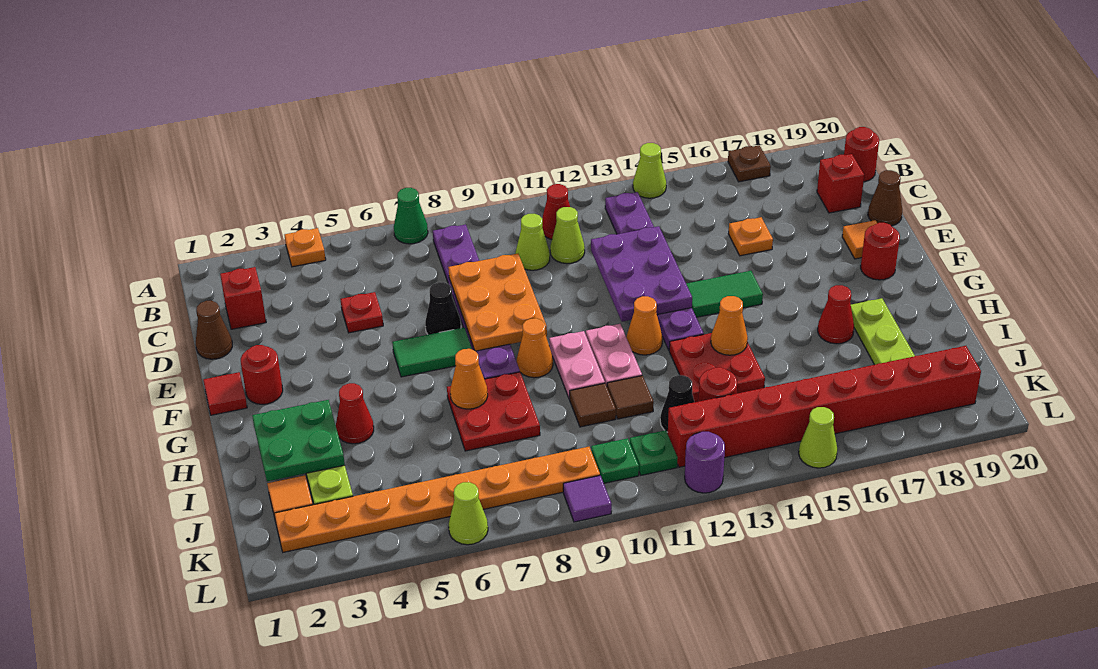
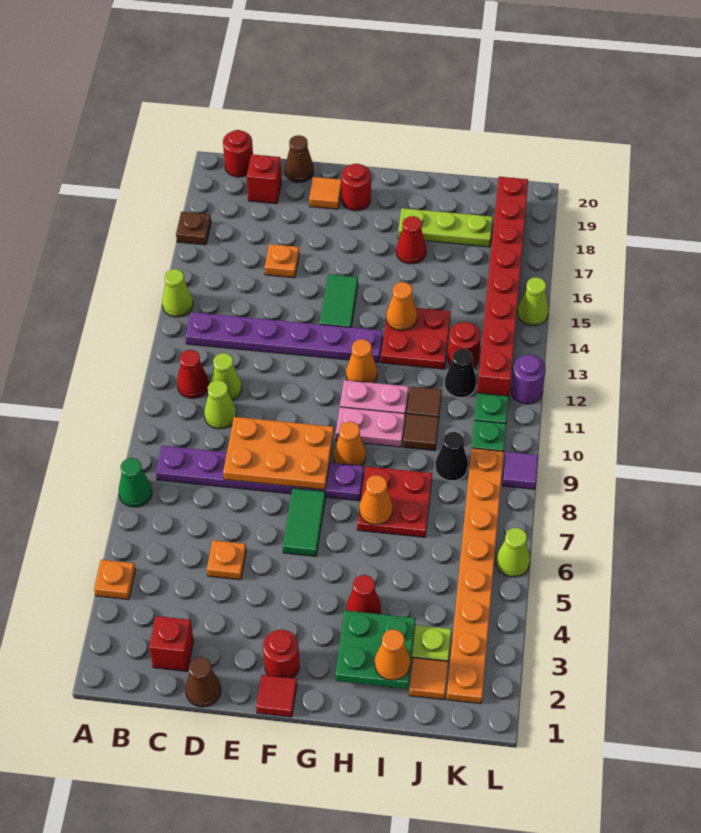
red 1x1 plate [341,292,383,333] -> orange 1x1 plate [207,540,246,580]
purple 2x3 plate [591,226,692,322] -> none
black 1x1 cone [425,282,461,335] -> black 1x1 cone moved to [435,432,468,481]
none -> orange 1x1 cone [375,629,410,680]

